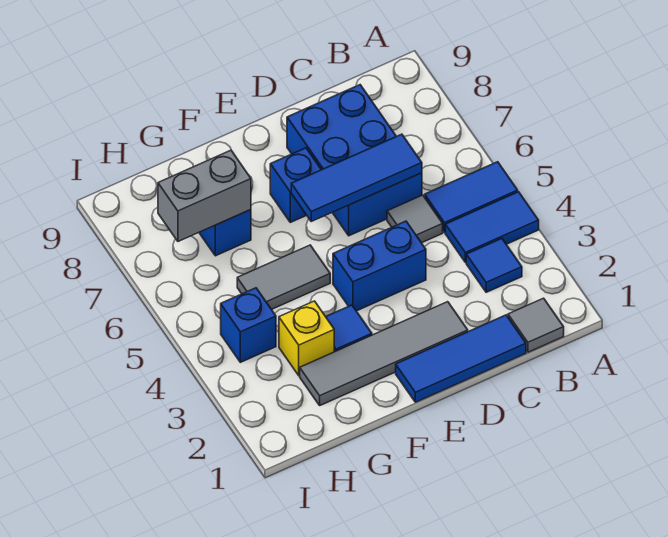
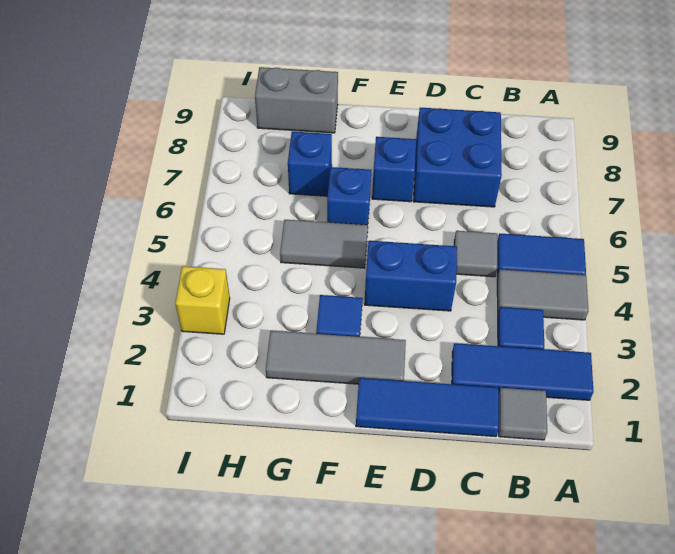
blue 1x2 tile [445,192,539,262] -> grey 1x2 tile [497,269,588,320]
blue 2x3 brick [287,85,422,236] -> blue 2x2 brick [413,108,502,207]
blue 1x3 tile [291,134,422,221] -> blue 1x3 tile moved to [452,343,593,400]
grey 1x4 tile [300,302,468,405] -> grey 1x3 tile [266,331,406,384]
yellow 1x1 brick [279,301,334,376] -> yellow 1x1 brick moved to [175,266,230,334]
grey 1x2 brick [158,150,251,241] -> grey 1x2 brick moved to [255,67,338,133]
blue 1x1 brick [221,288,276,362] -> blue 1x1 brick moved to [327,167,371,225]

